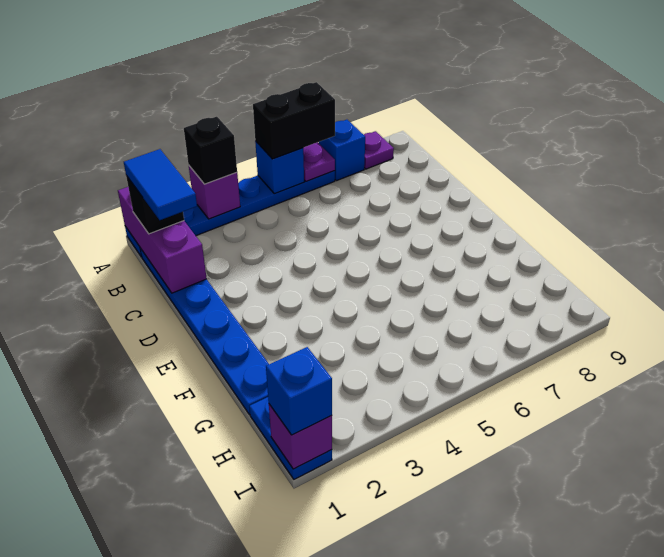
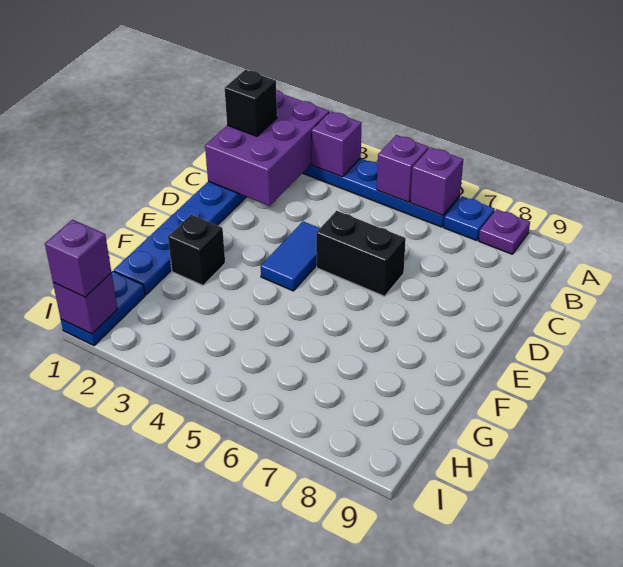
purple 1x3 brick [118,187,207,293] -> purple 2x3 brick [205,90,329,206]
black 1x1 brick [184,117,237,184] -> black 1x1 brick moved to [168,215,225,285]
blue 1x1 brick [255,141,304,194] -> purple 1x1 brick [377,135,429,202]
black 1x2 brick [253,82,335,159] -> black 1x2 brick moved to [316,211,406,296]
purple 1x1 plate [303,142,335,181] -> purple 1x1 brick [410,147,463,215]
blue 1x1 brick [319,120,365,181] -> blue 1x1 plate [444,196,495,241]
blue 1x2 tile [124,149,197,220] -> blue 1x2 tile moved to [261,222,320,291]
blue 1x1 brick [266,347,332,435] -> purple 1x1 brick [45,220,111,297]

